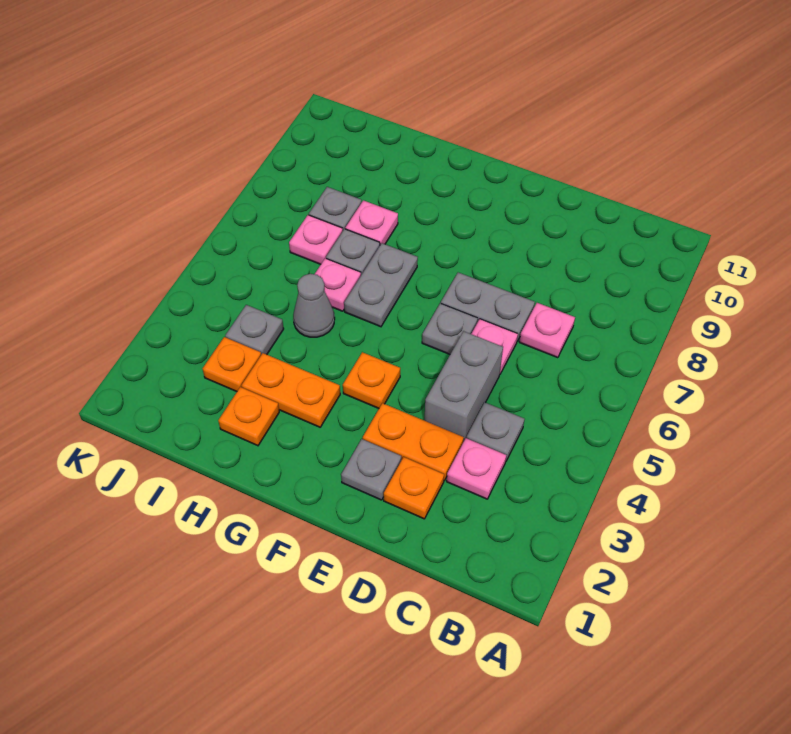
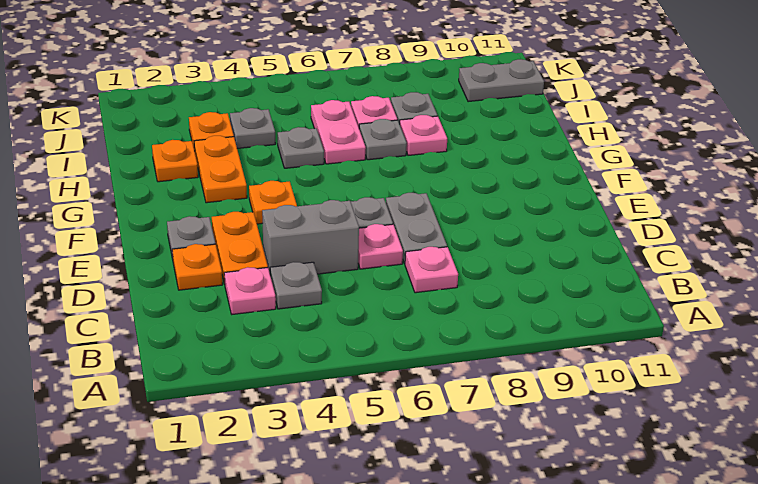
grey 1x2 plate [344,243,418,327] -> grey 1x2 plate moved to [459,59,544,102]
grey 1x1 cone [293,274,335,337] -> grey 1x1 plate [278,127,324,168]
pink 1x1 plate [315,258,361,311] -> pink 1x2 plate [311,100,366,164]

